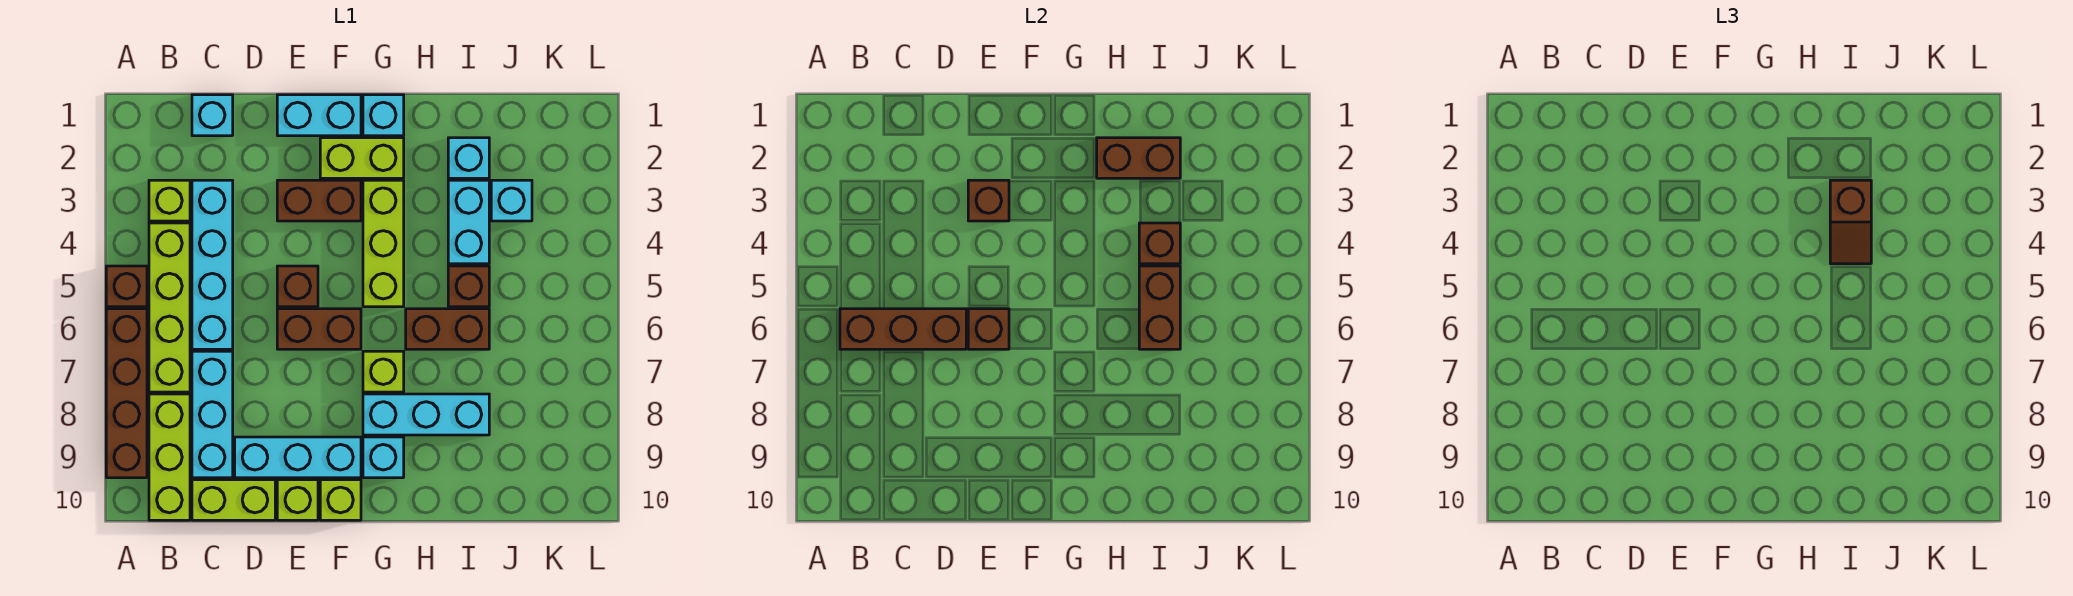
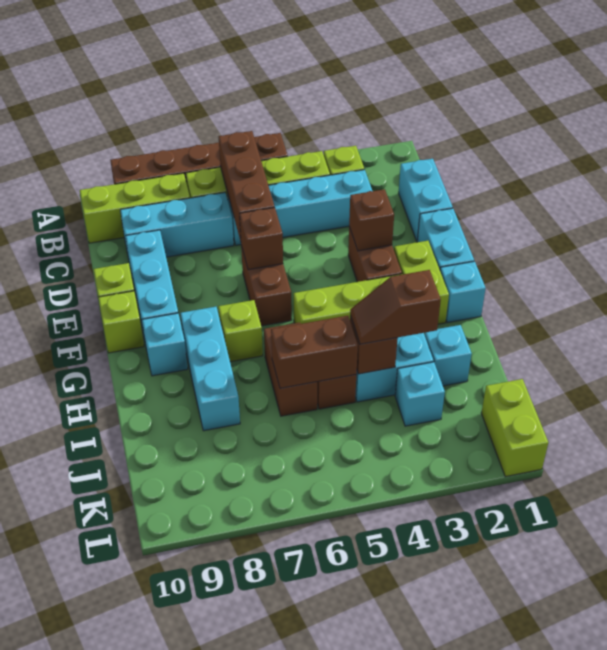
cyan 1x1 brick [192,95,233,136] -> cyan 1x2 brick [399,159,453,241]
lime 1x2 brick [192,480,275,520] -> lime 1x2 brick moved to [481,379,548,477]
brown 1x1 brick [277,266,318,307] -> none
brown 1x2 brick [1097,138,1180,178] -> none

